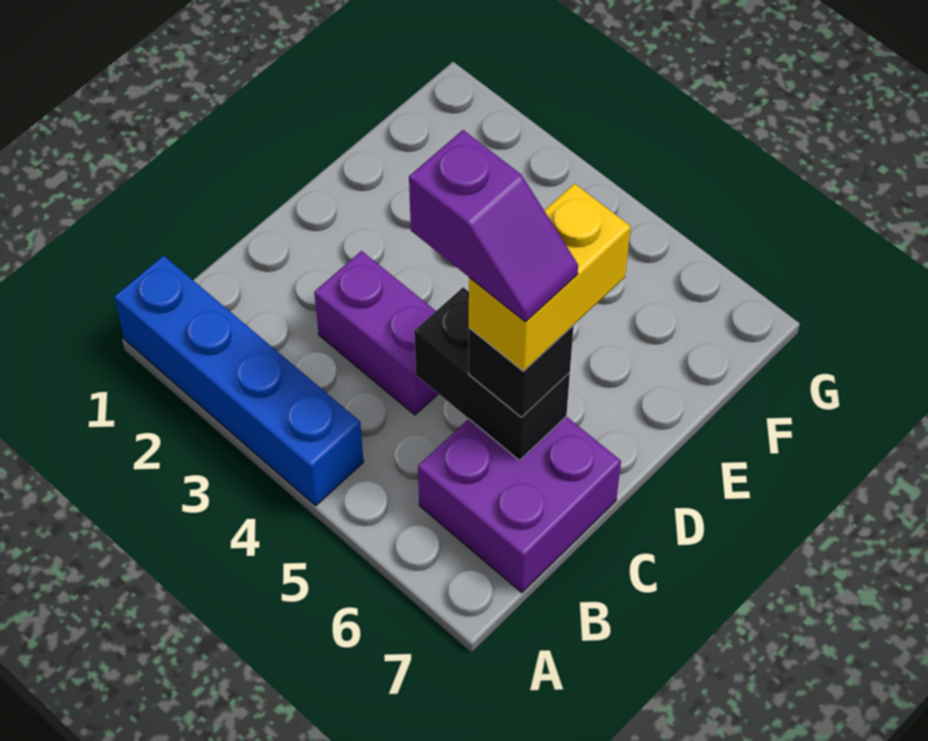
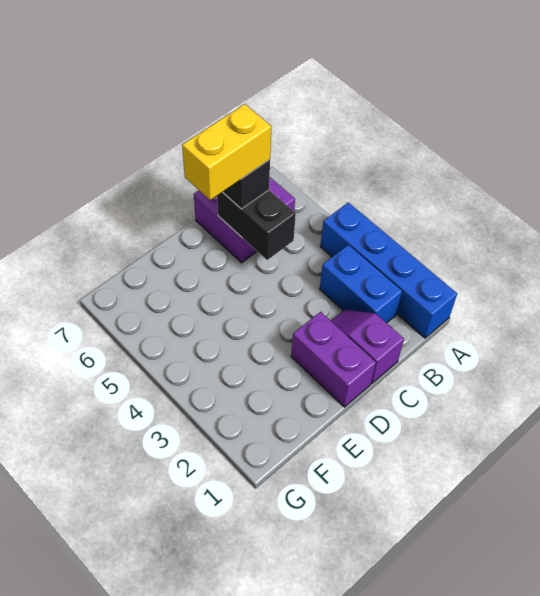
none -> blue 1x2 brick [320,245,402,323]
purple 1x2 brick [314,251,438,415] -> purple 1x2 brick moved to [291,312,376,407]
purple 1x2 slope [409,130,578,322] -> purple 1x2 slope moved to [331,309,404,383]

